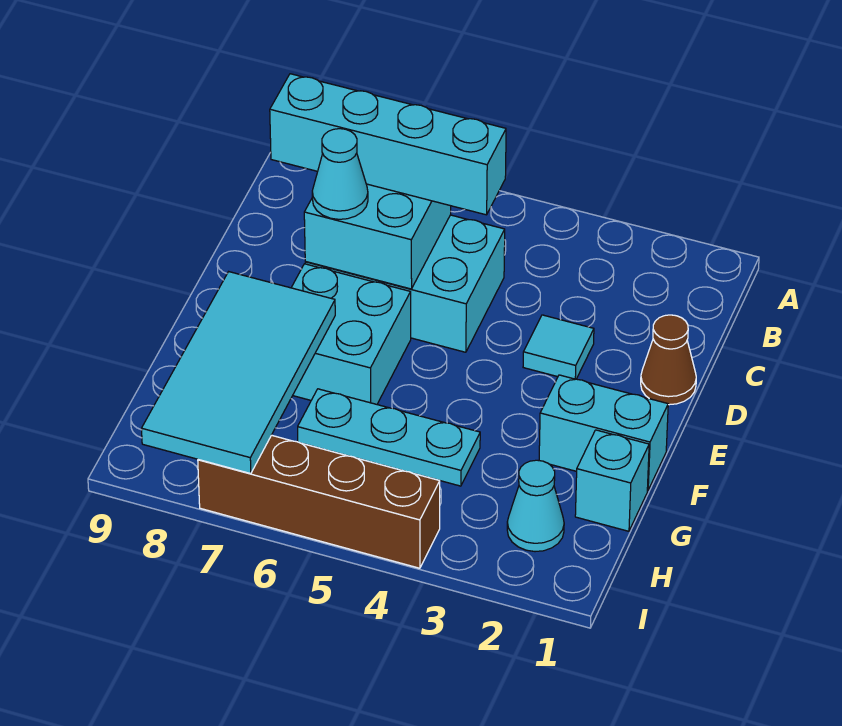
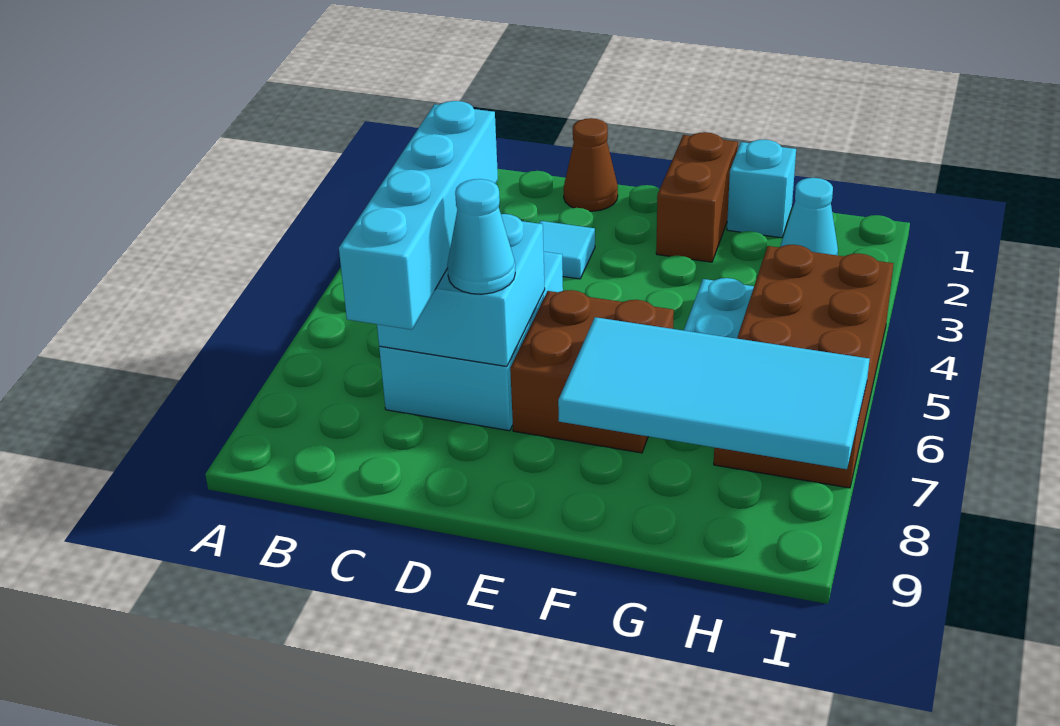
cyan 2x2 brick [291,264,411,404] -> brown 2x2 brick [510,290,674,453]
cyan 1x2 brick [539,375,668,490] -> brown 1x2 brick [656,132,738,262]
brown 1x4 brick [198,435,440,568] -> brown 2x4 brick [714,245,894,488]

